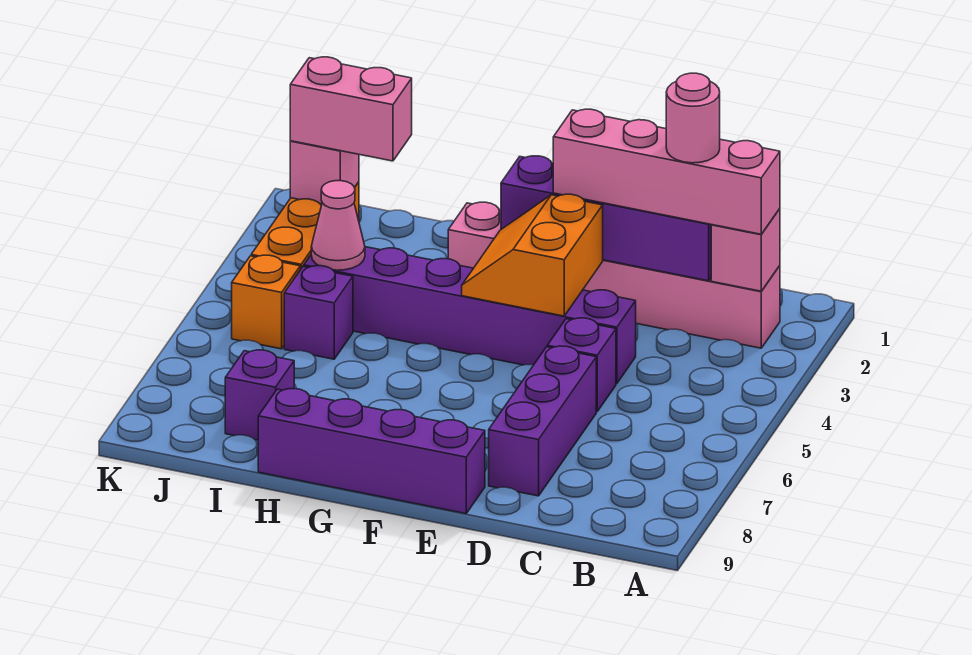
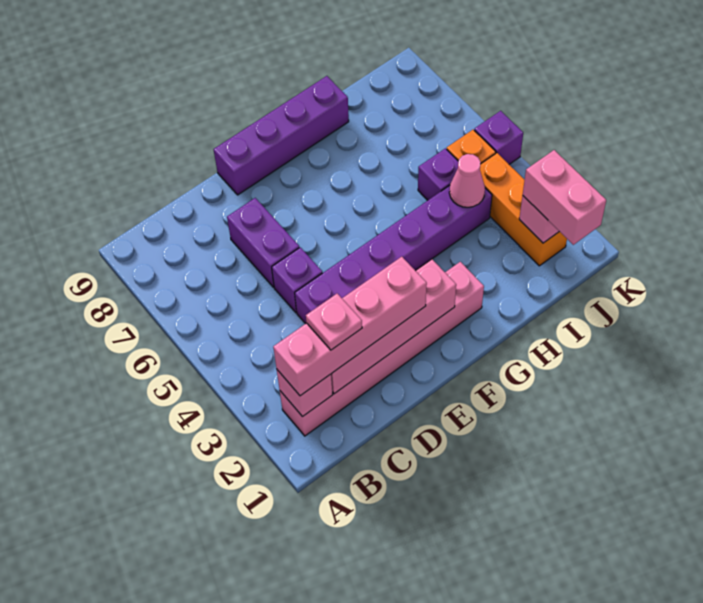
purple 1x4 brick [501,156,711,281] -> pink 1x4 brick [331,259,456,394]
pink 1x1 round brick [666,73,720,163] -> pink 1x1 plate [306,294,362,350]
purple 1x3 brick [489,346,596,496] -> purple 1x2 brick [227,198,299,287]
orange 2x2 slope [462,194,603,316] -> none
pink 1x2 brick [290,57,412,161] -> pink 1x2 brick turned to [523,150,606,245]
purple 1x1 brick [225,350,294,440] -> purple 1x1 brick moved to [474,111,523,164]

